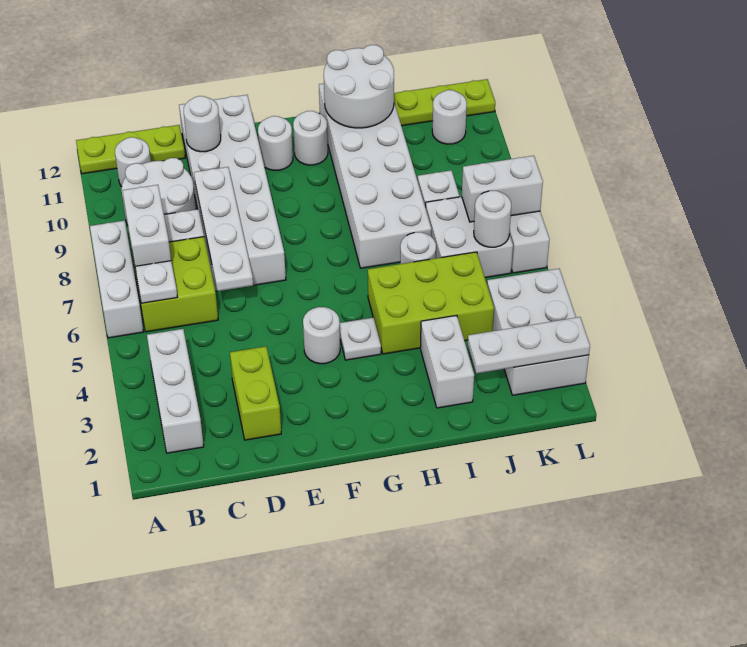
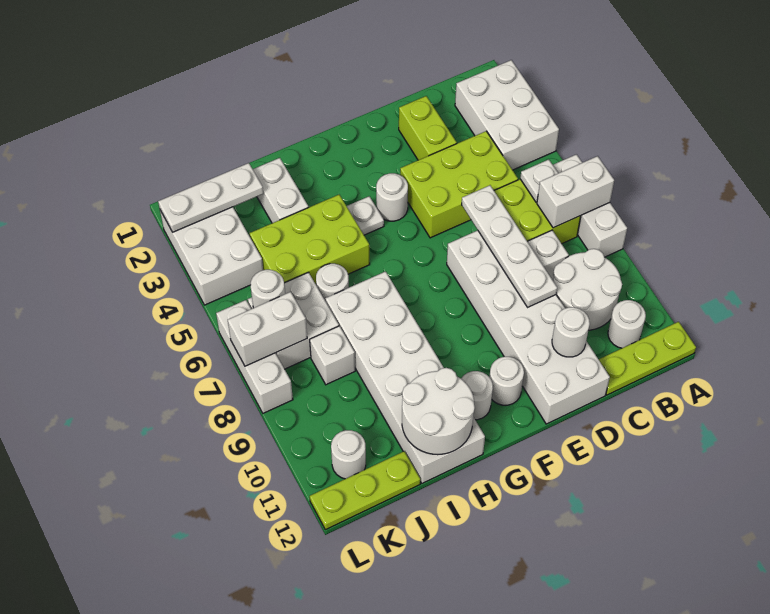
white 1x3 brick [147,329,204,453] -> white 2x3 brick [455,60,559,170]
white 1x2 brick [122,185,171,266] -> white 1x2 brick turned to [537,156,614,228]
none -> lime 2x3 brick [400,131,518,238]

